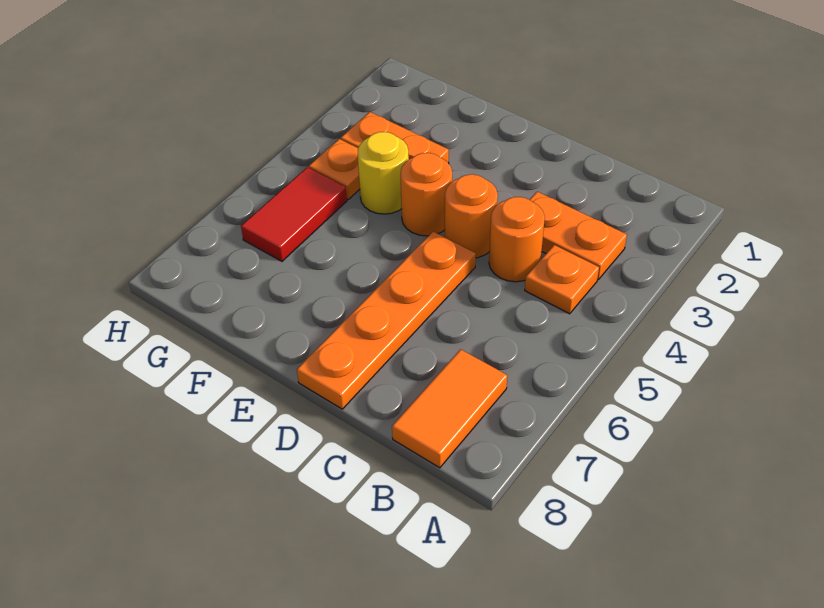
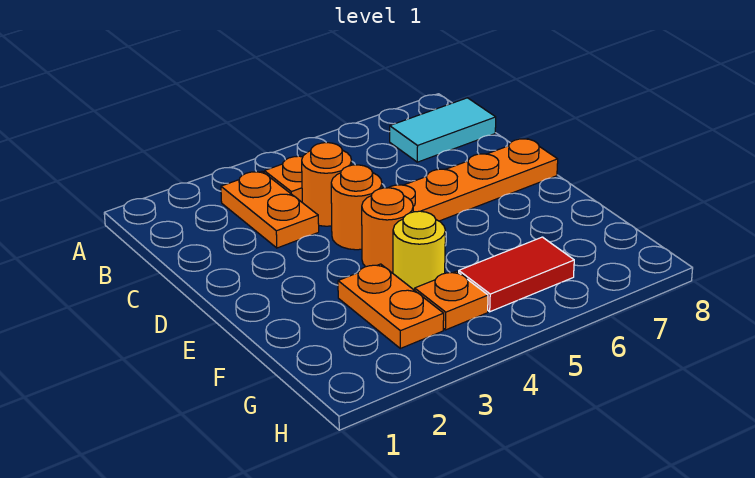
orange 1x2 tile [392,349,507,468] -> cyan 1x2 tile [390,98,496,162]

